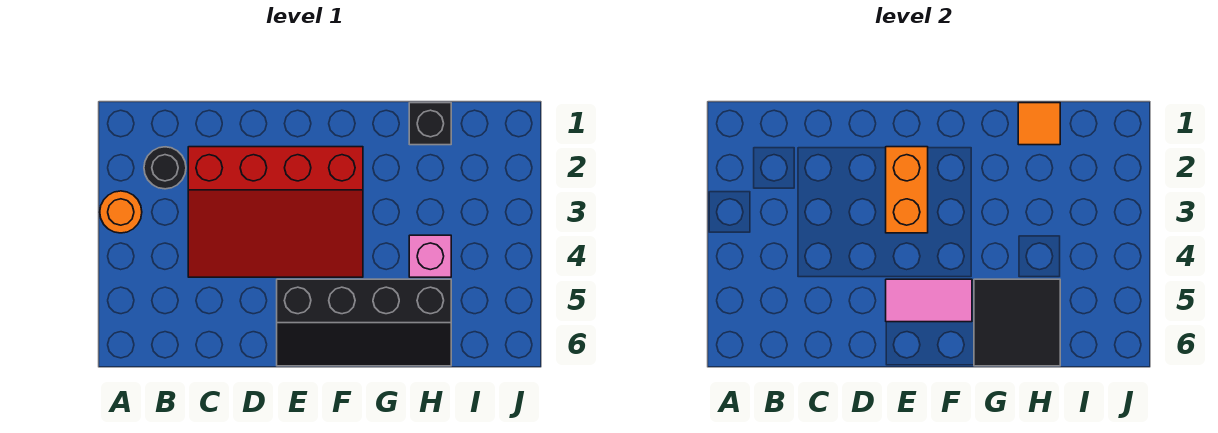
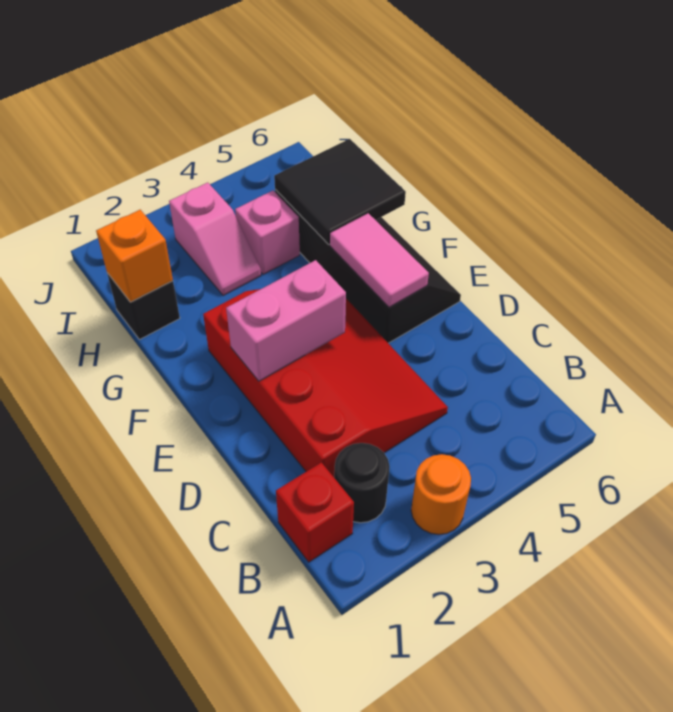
none -> red 1x1 brick [276,462,354,562]
orange 1x2 brick [886,147,928,233] -> pink 1x2 brick [226,260,346,381]
orange 1x1 tile [1018,103,1060,145] -> orange 1x1 brick [96,210,173,302]
none -> pink 1x2 slope [169,182,261,296]

